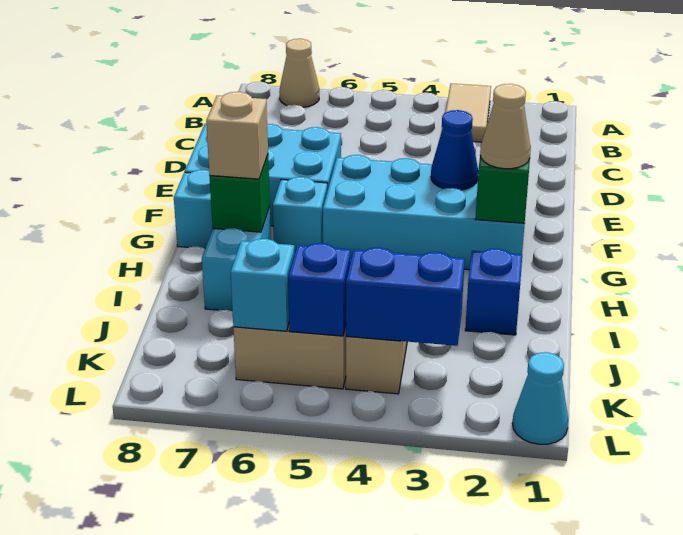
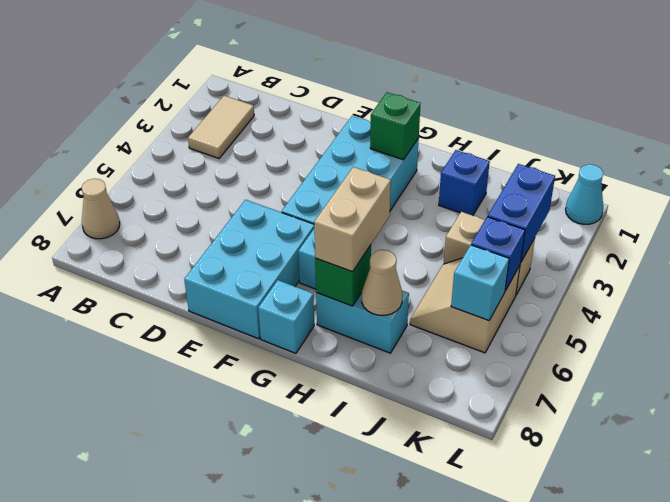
tan 1x2 tile [446,84,491,142] -> tan 1x2 tile turned to [188,96,254,158]
blue 1x1 cone [431,110,478,190] -> none
tan 1x1 cone [480,84,531,169] -> tan 1x1 cone moved to [362,250,402,315]
tan 1x1 brick [206,92,268,179] -> tan 1x2 brick [314,167,391,272]

